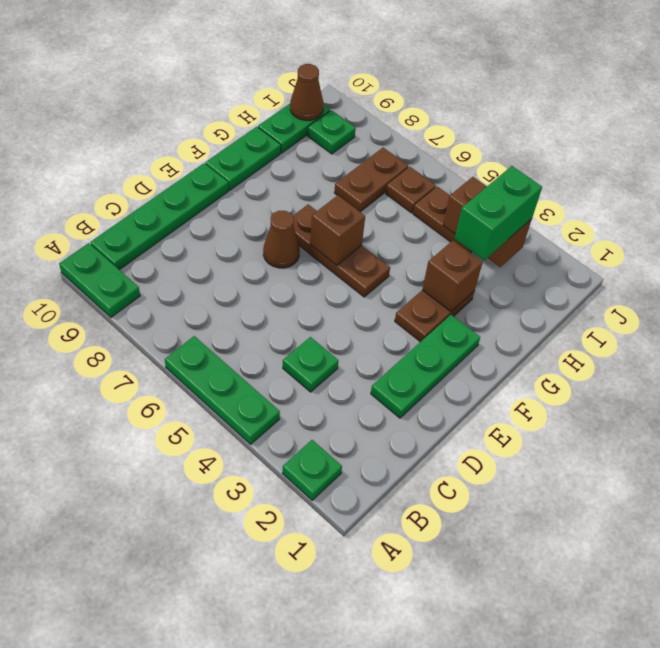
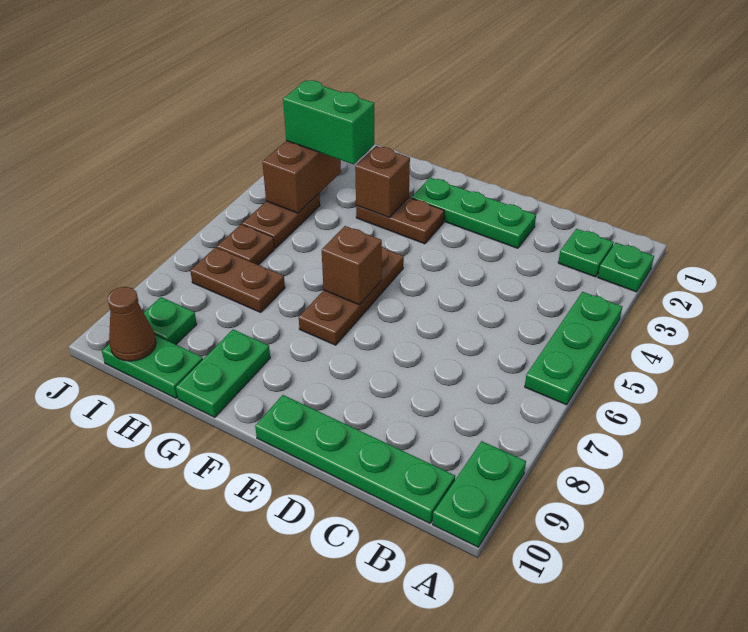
green 1x1 plate [283,337,338,392] -> green 1x1 plate moved to [558,229,613,277]
brown 1x1 cone [263,211,300,268] -> none
green 1x2 plate [205,127,281,190] -> green 1x2 plate turned to [176,330,270,417]

